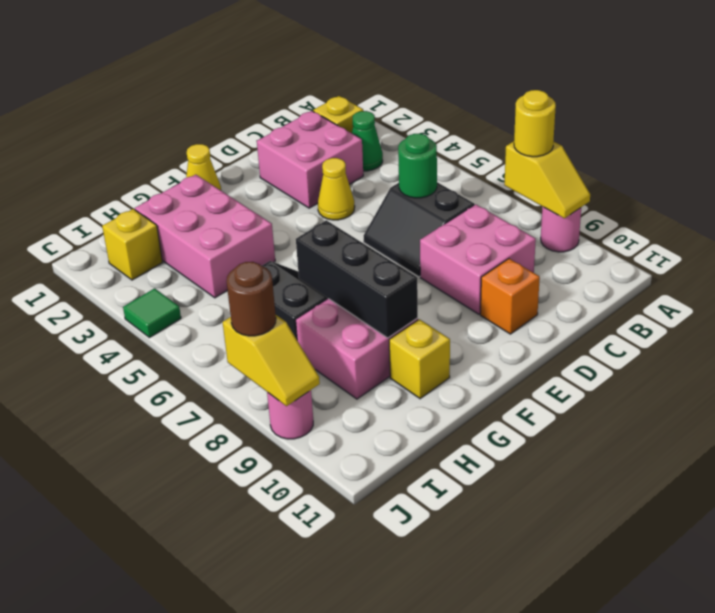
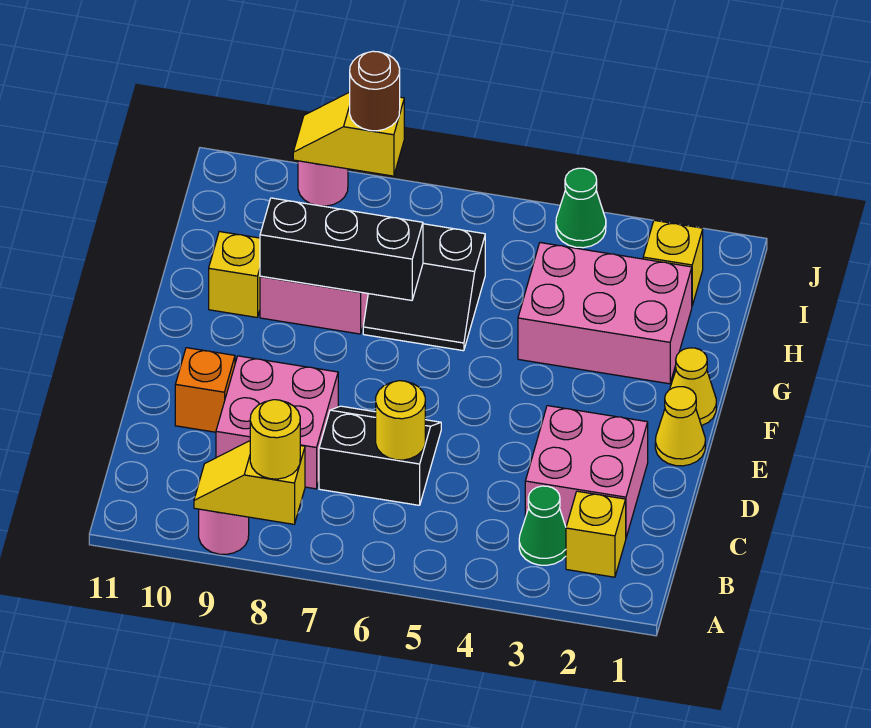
green 1x1 round brick [398,134,437,198] -> yellow 1x1 round brick [376,381,425,460]
yellow 1x1 cone [318,158,355,220] -> yellow 1x1 cone moved to [655,387,705,466]
green 1x1 tile [123,288,181,338] -> green 1x1 cone [556,168,606,248]

